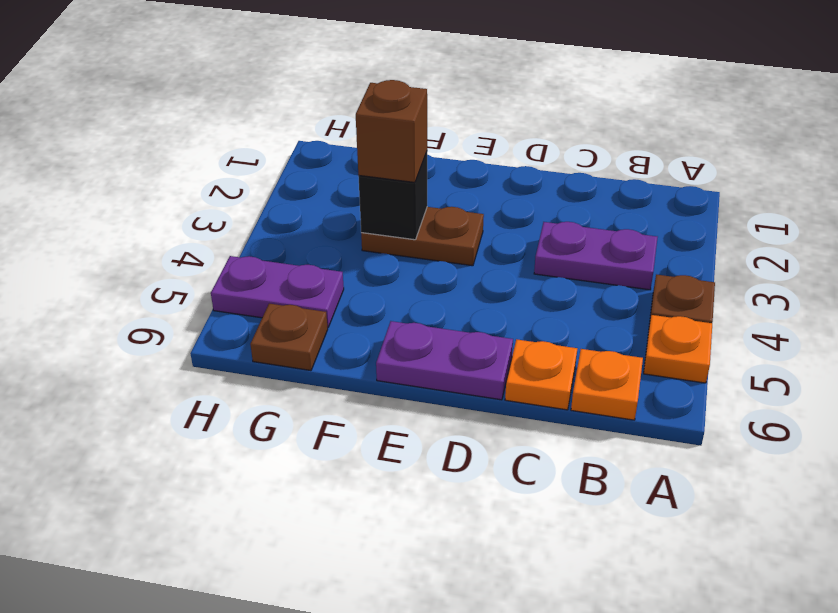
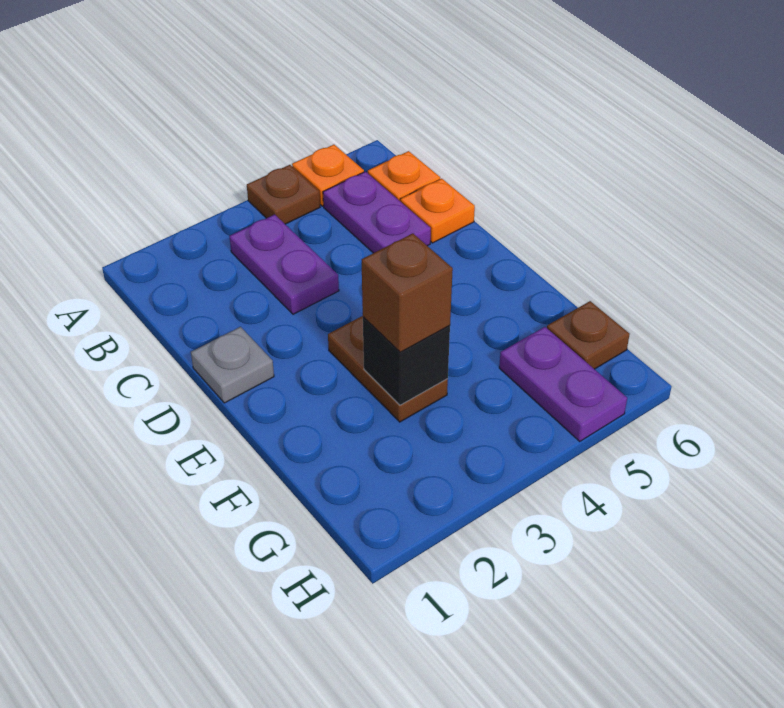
none -> grey 1x1 plate [191,327,274,403]
purple 1x2 plate [376,321,513,400] -> purple 1x2 plate moved to [323,172,431,253]

